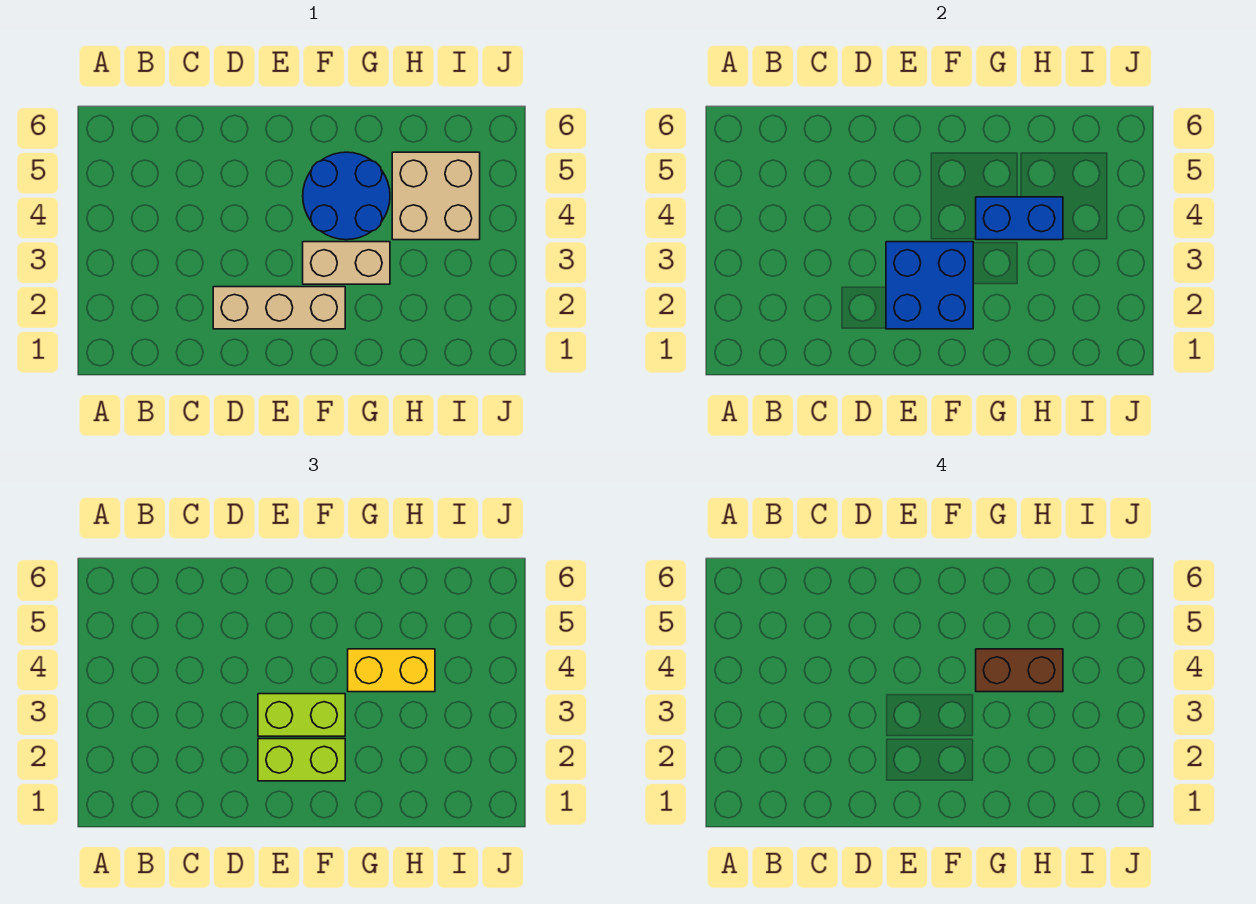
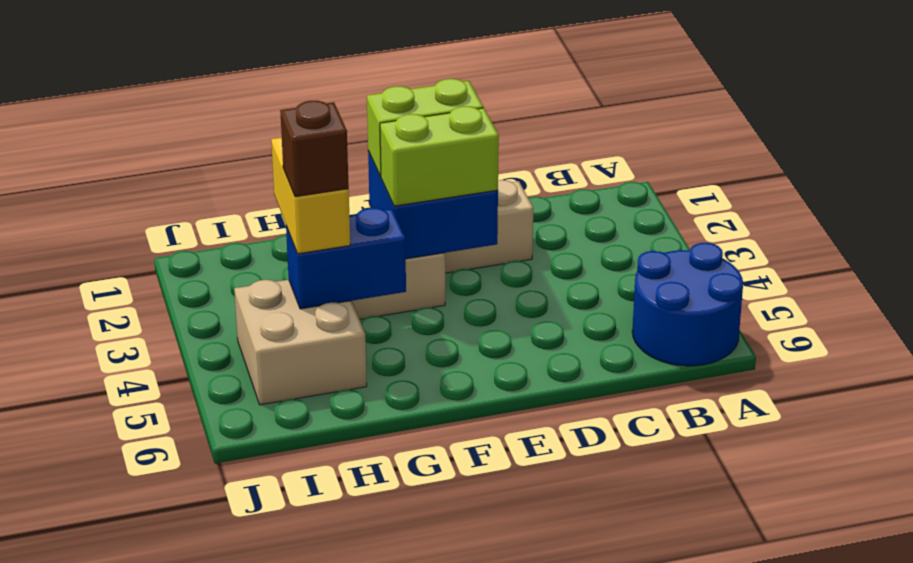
blue 2x2 round brick [303,152,390,240] -> blue 2x2 round brick moved to [632,243,743,366]
yellow 1x2 brick [348,649,435,692] -> yellow 1x2 brick turned to [271,137,350,254]
brown 1x2 brick [976,649,1063,692] -> brown 1x1 brick [280,101,349,197]

